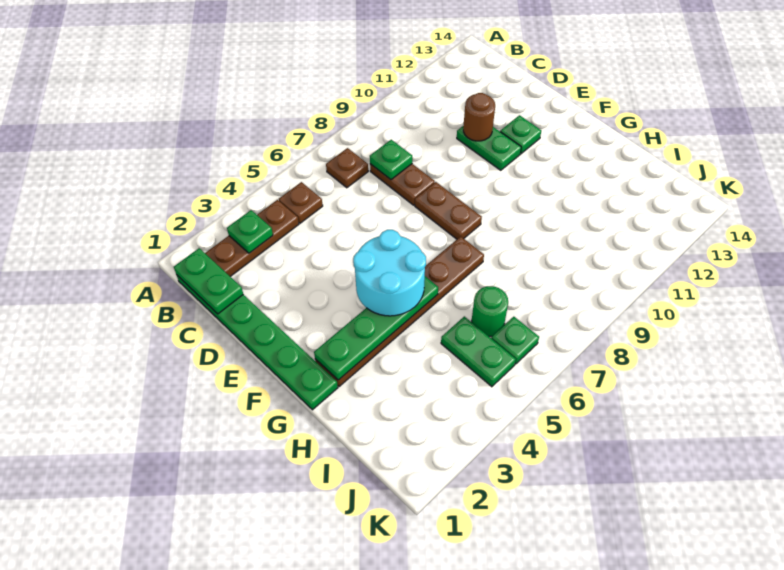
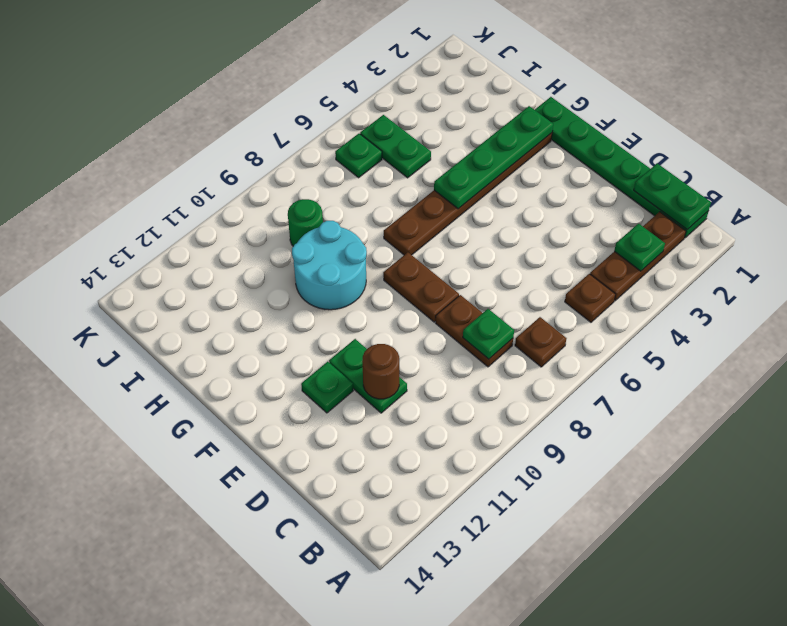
cyan 2x2 round brick [353,230,426,316] -> cyan 2x2 round brick moved to [292,221,367,310]
green 1x1 round brick [472,286,508,336] -> green 1x1 round brick moved to [288,199,323,246]

